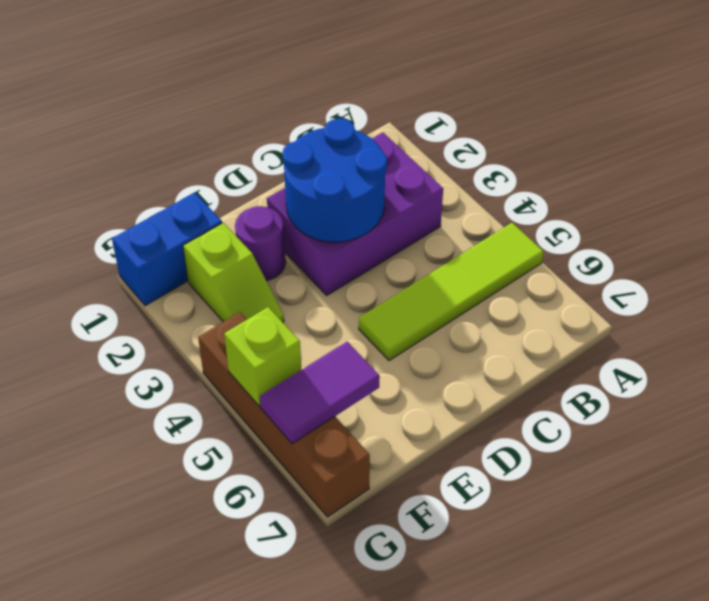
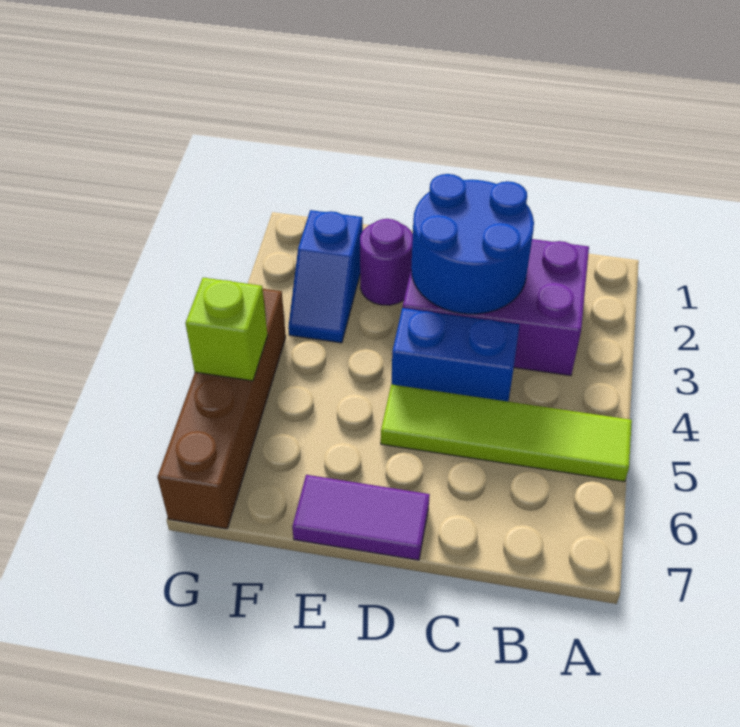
blue 1x2 brick [112,193,222,306] -> blue 1x2 brick moved to [392,308,520,402]
lime 1x2 slope [183,223,284,322] -> blue 1x2 slope [288,210,363,343]
purple 1x2 tile [260,342,380,444] -> purple 1x2 tile moved to [292,475,430,560]

